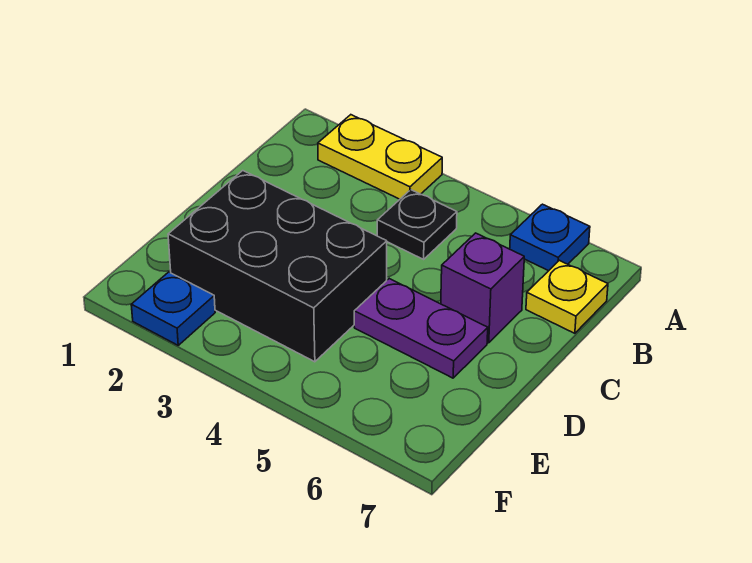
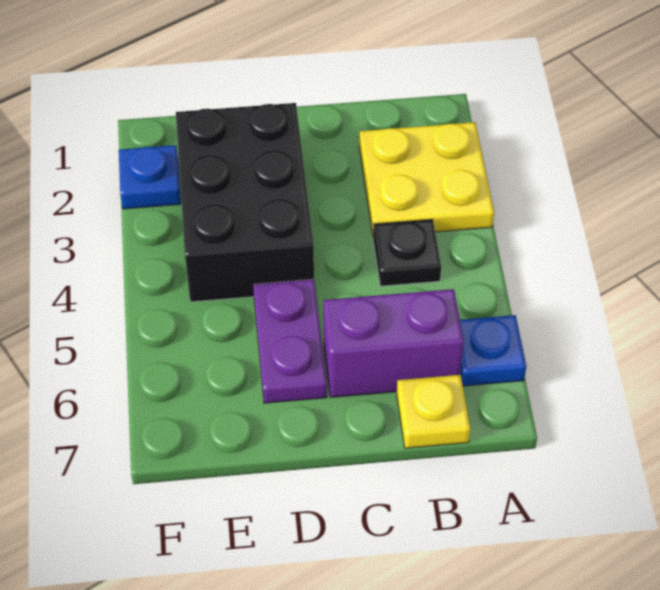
yellow 1x2 plate [318,115,442,199] -> yellow 2x2 plate [359,122,494,235]
purple 1x1 brick [441,233,524,343] -> purple 1x2 brick [324,289,464,397]

